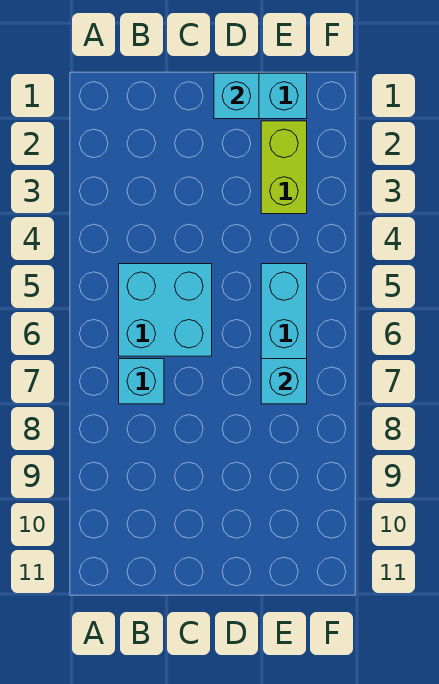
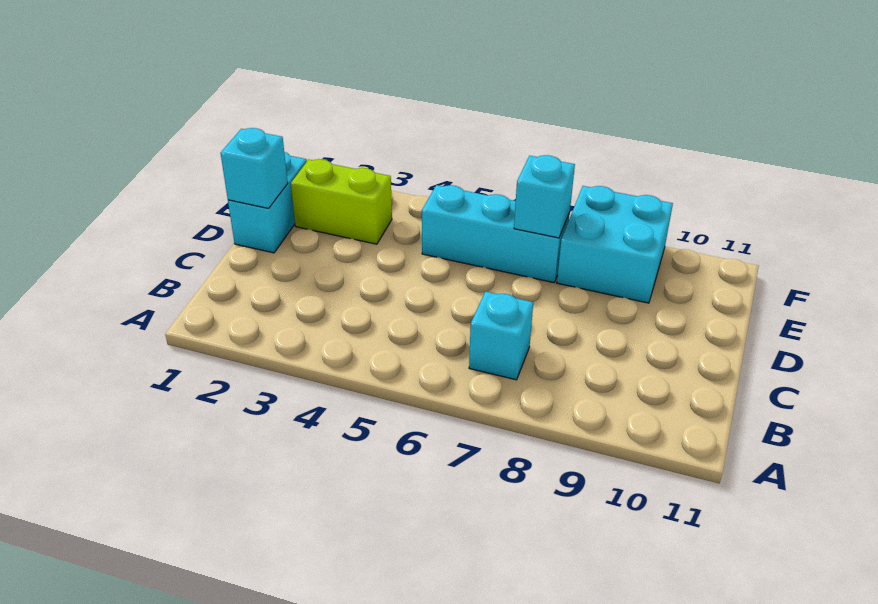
cyan 2x2 brick [119,264,212,356] -> cyan 2x2 brick moved to [557,186,673,303]

